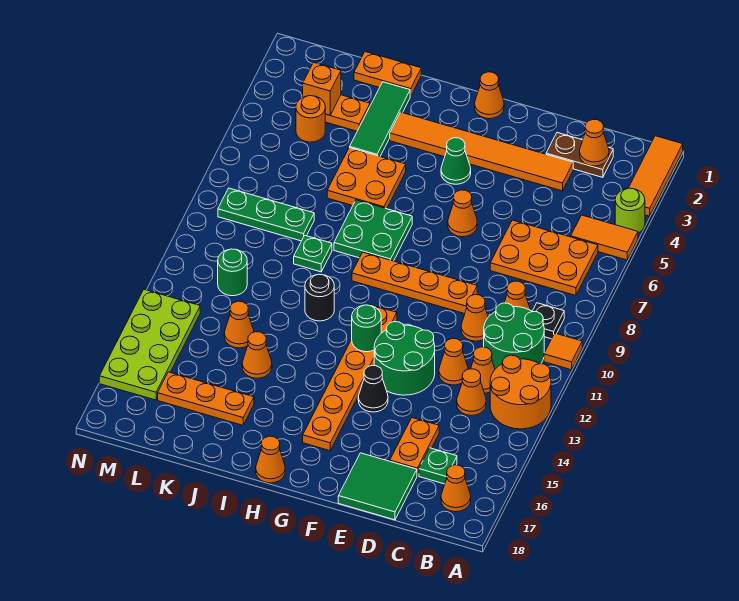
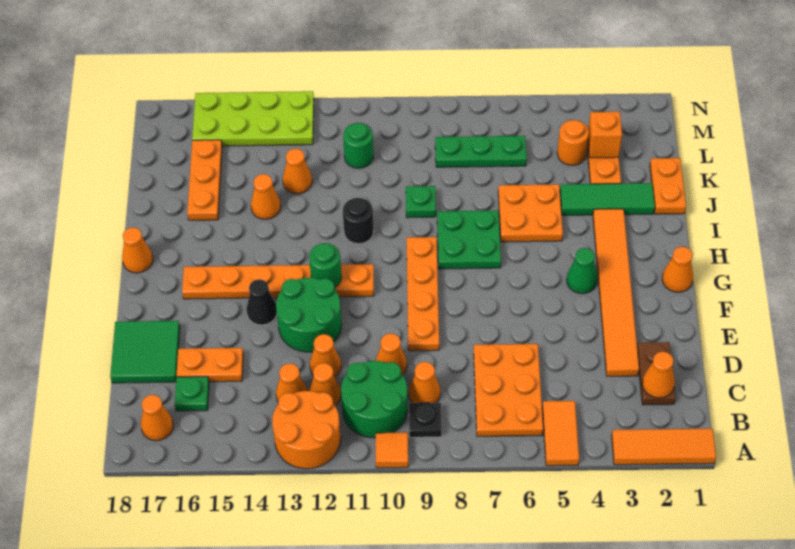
lime 1x1 round brick [615,188,645,233] -> none
orange 1x1 cone [448,190,477,237] -> none
green 1x3 plate [218,188,314,241] -> green 1x3 plate turned to [435,136,527,167]

